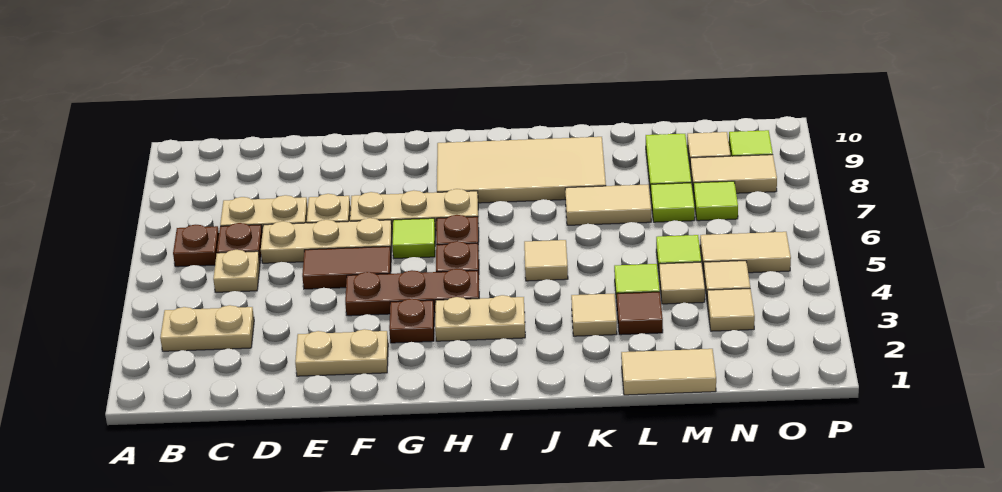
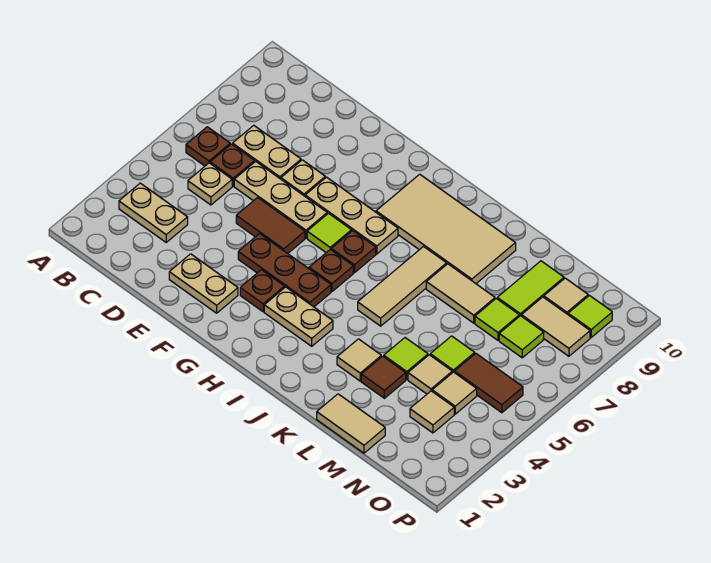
tan 1x1 tile [524,240,568,281] -> tan 1x3 tile [358,247,447,326]
tan 1x2 tile [700,232,791,274] -> brown 1x2 tile [455,353,523,413]

